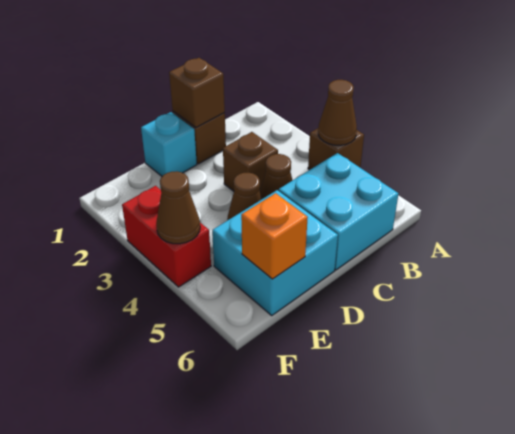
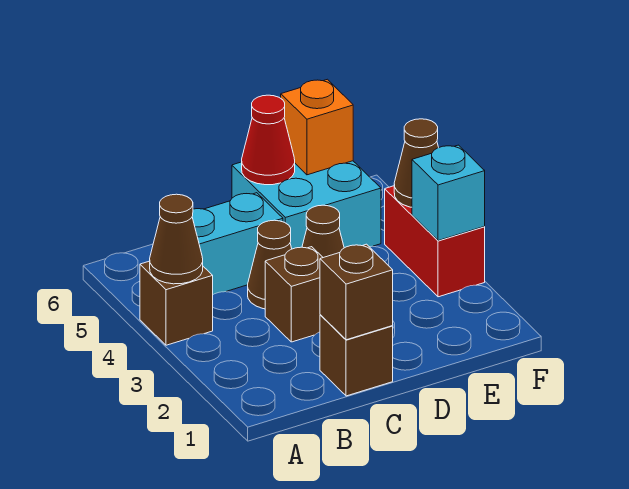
cyan 2x2 brick [279,153,398,270] -> cyan 1x2 brick [192,193,283,294]
cyan 1x1 brick [141,112,197,176] -> cyan 1x1 brick moved to [412,145,485,241]
none -> red 1x1 cone [242,95,295,185]

